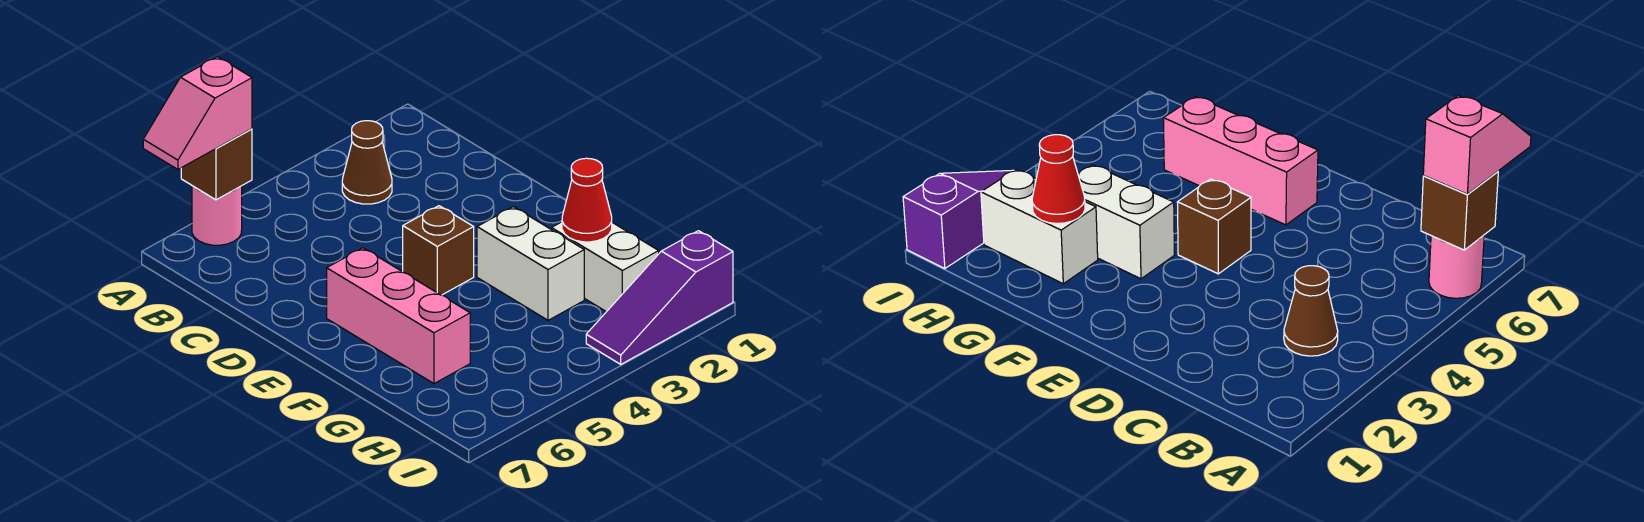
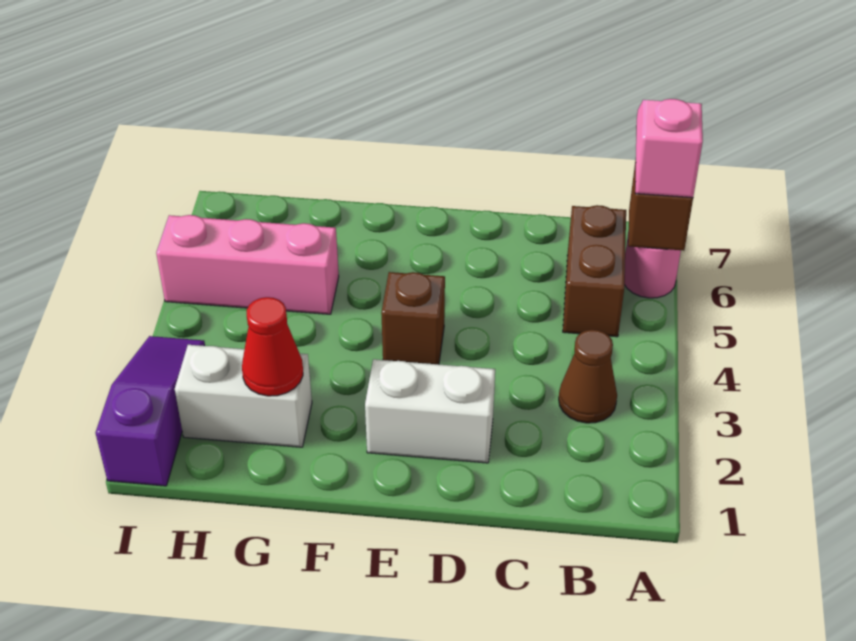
none -> brown 1x2 brick [563,205,626,337]
pink 1x3 brick [327,248,470,384] -> pink 1x3 brick moved to [156,215,339,314]
white 1x2 brick [477,207,584,320] -> white 1x2 brick moved to [365,359,495,463]

